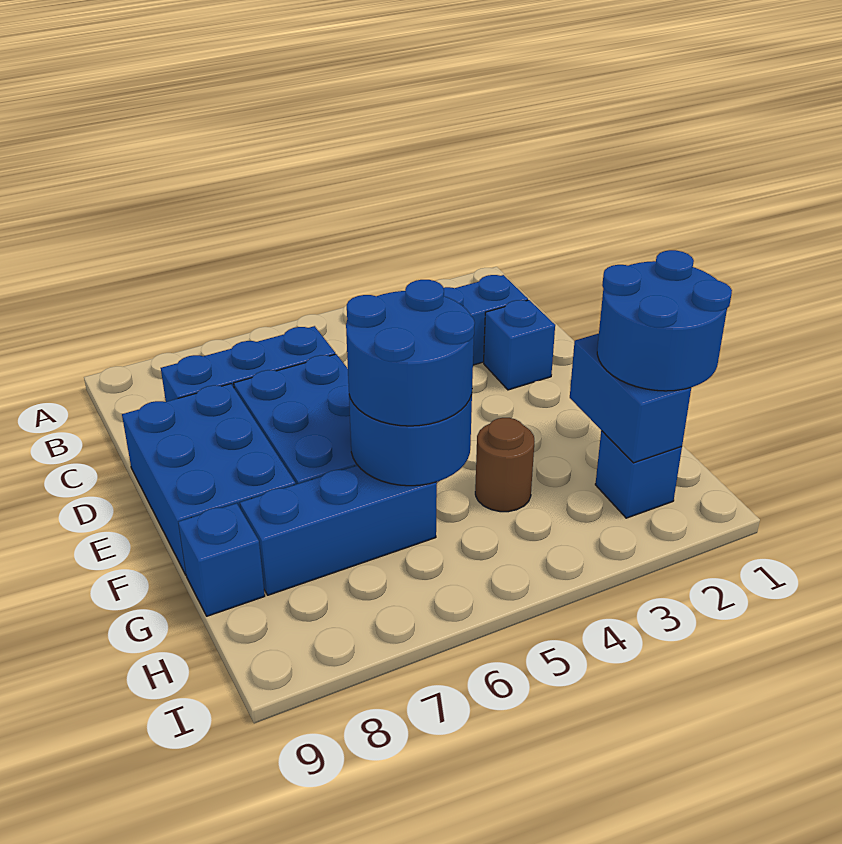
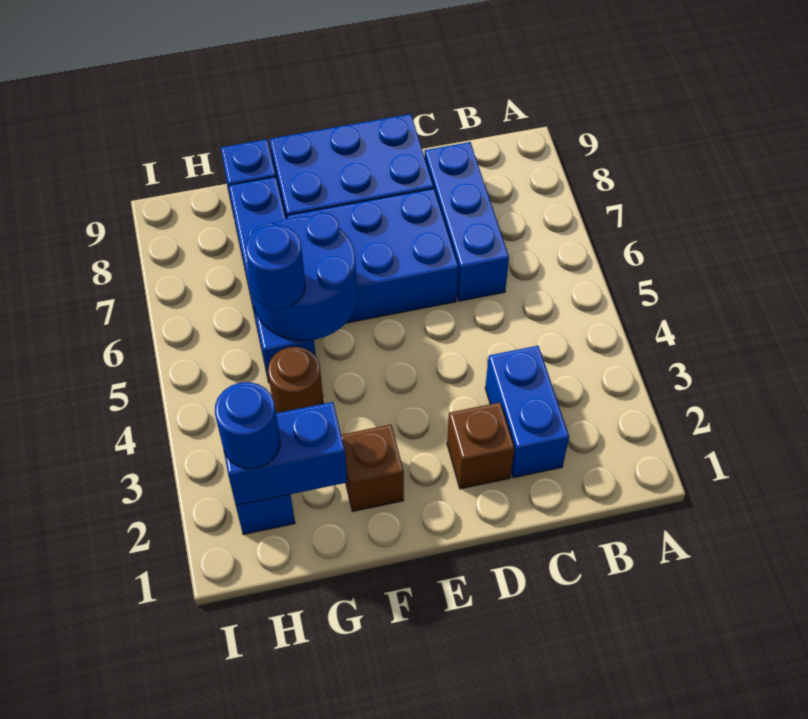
blue 1x1 brick [484,300,555,390] -> brown 1x1 brick [447,402,515,489]
none -> brown 1x1 brick [341,425,404,511]
blue 2x2 round brick [346,280,475,426] -> blue 1x1 round brick [246,225,305,309]
blue 2x2 round brick [597,250,732,391] -> blue 1x1 round brick [215,382,280,469]
blue 1x3 brick [240,465,437,595] -> blue 1x4 brick [229,177,316,382]

